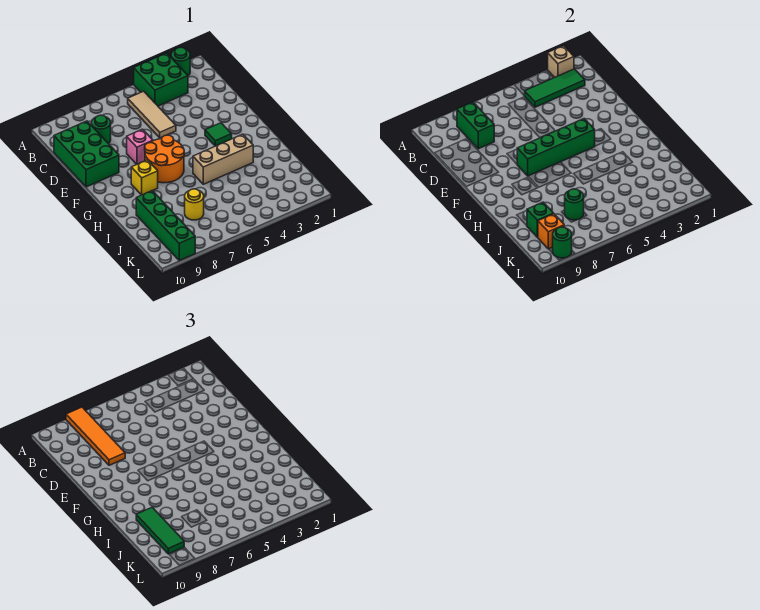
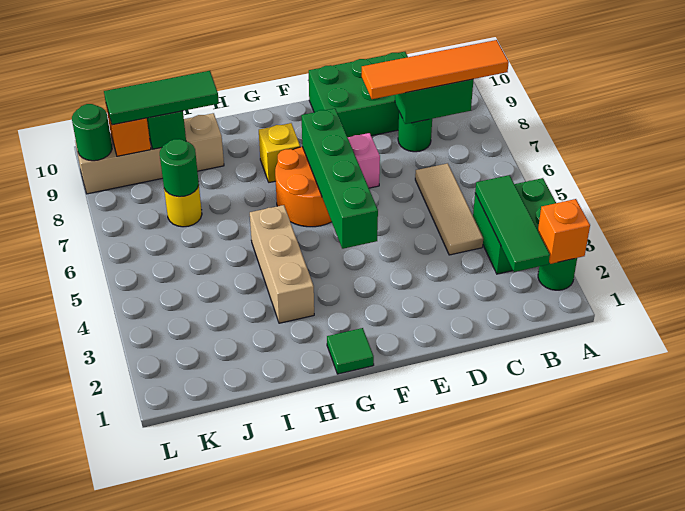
tan 1x1 brick [548,46,574,77] -> orange 1x1 brick [538,199,590,264]
tan 1x3 tile [128,91,176,138] -> tan 1x3 tile turned to [415,163,483,255]
green 1x1 tile [205,123,232,146] -> green 1x1 tile moved to [327,328,374,374]
green 1x4 brick [136,191,195,261] -> tan 1x4 brick [75,113,224,194]

